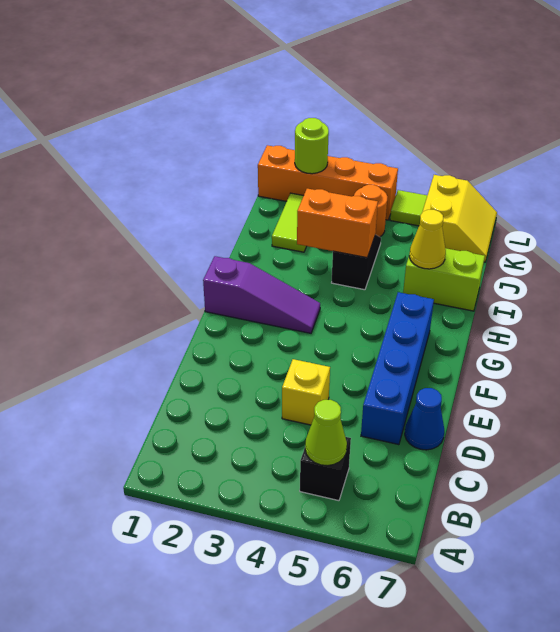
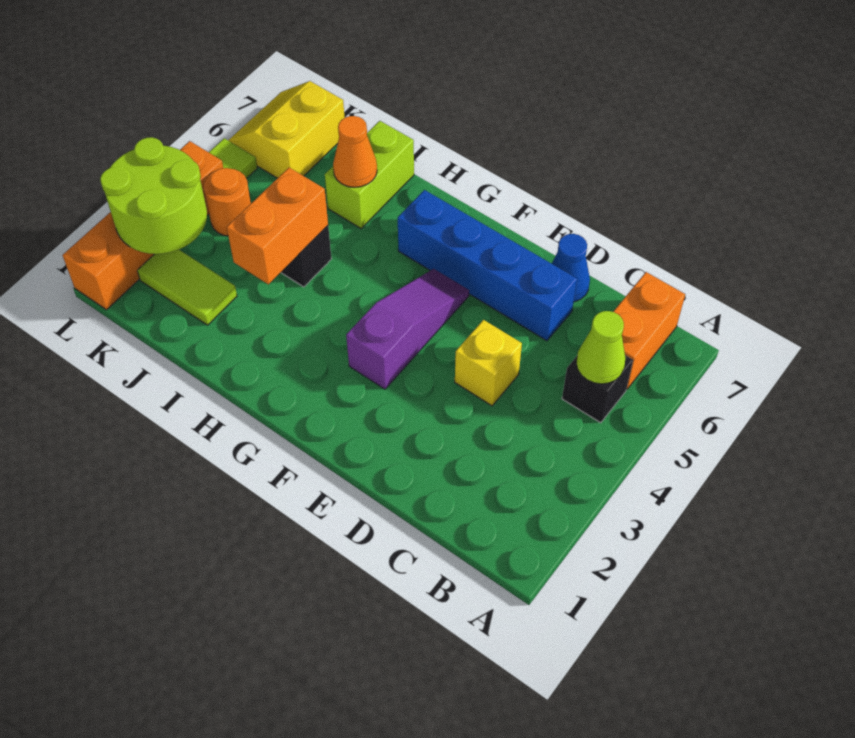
none -> orange 1x2 brick [613,272,685,389]
purple 1x3 slope [203,256,320,333] -> purple 1x3 slope moved to [346,269,469,389]
yellow 1x1 cone [409,210,446,269] -> orange 1x1 cone [333,116,377,187]
yellow 2x2 slope [423,175,497,262] -> yellow 2x2 slope turned to [228,81,345,178]
lime 1x1 round brick [295,118,329,174] -> lime 2x2 round brick [100,137,207,254]

